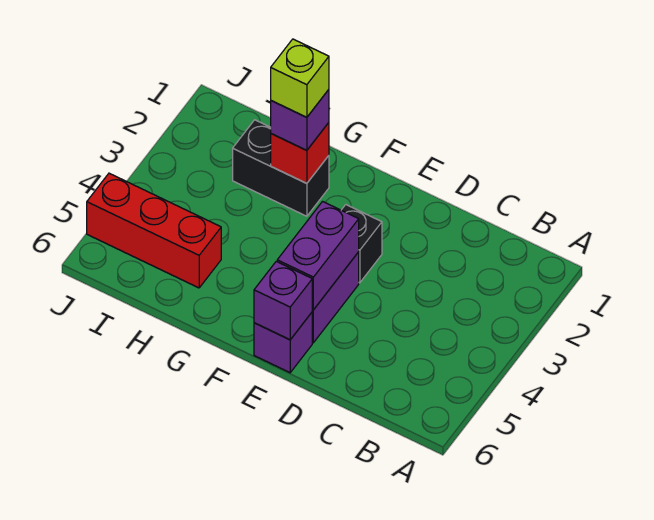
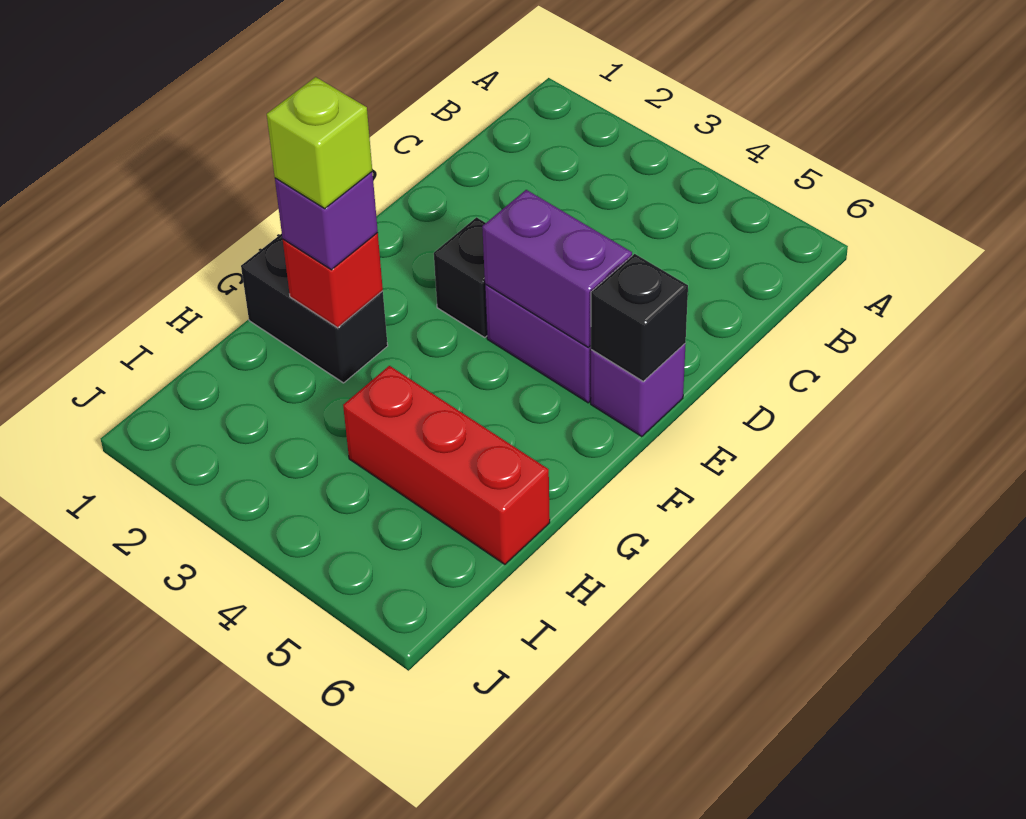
purple 1x1 brick [254,261,312,340] -> black 1x1 brick [591,254,688,382]
black 1x2 brick [233,120,329,216] -> black 1x2 brick turned to [241,234,388,383]
red 1x3 brick [87,173,221,288] -> red 1x3 brick turned to [343,366,550,564]

